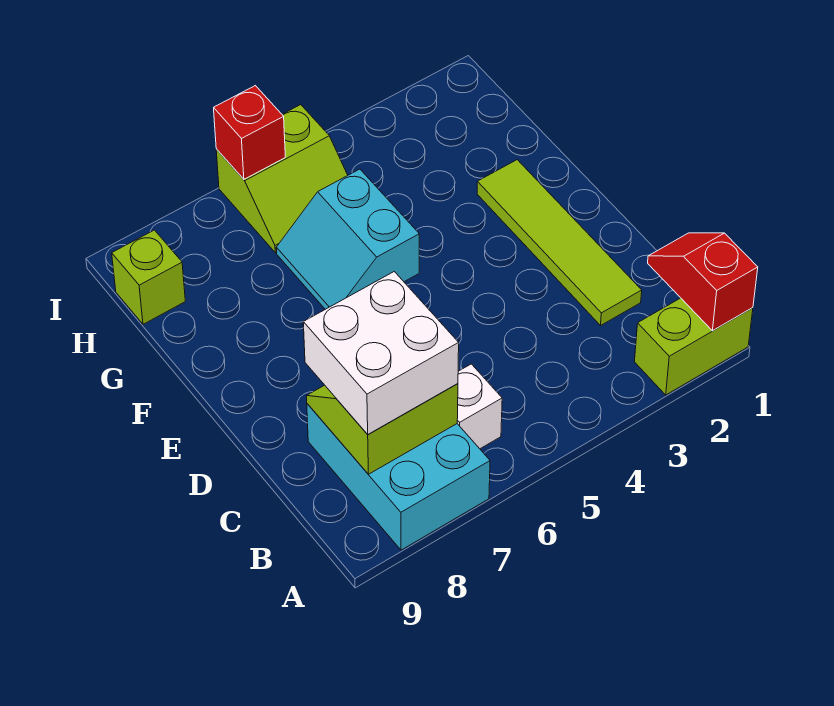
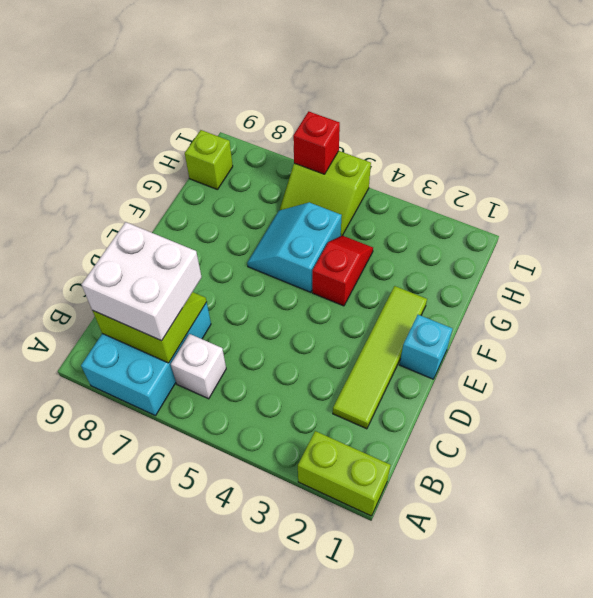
red 1x2 slope [648,233,758,331] -> red 1x2 slope moved to [312,235,373,306]
none -> cyan 1x1 brick [400,315,452,379]

